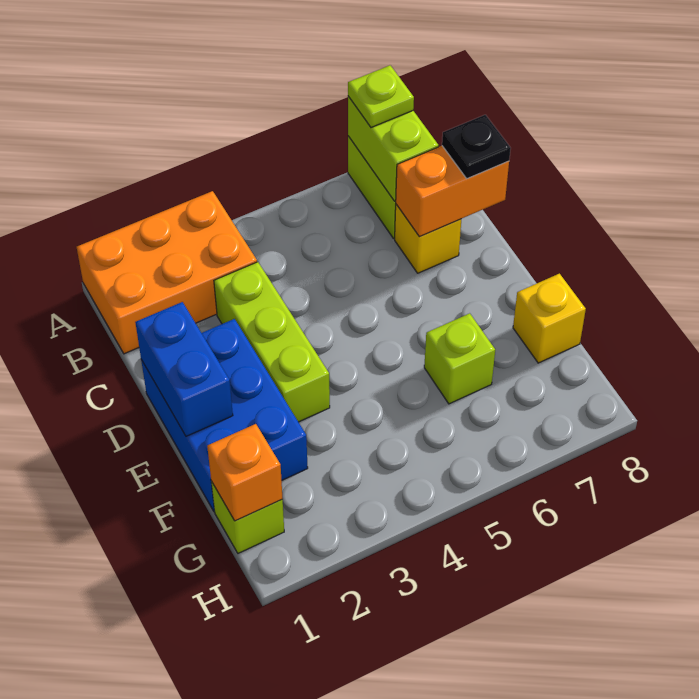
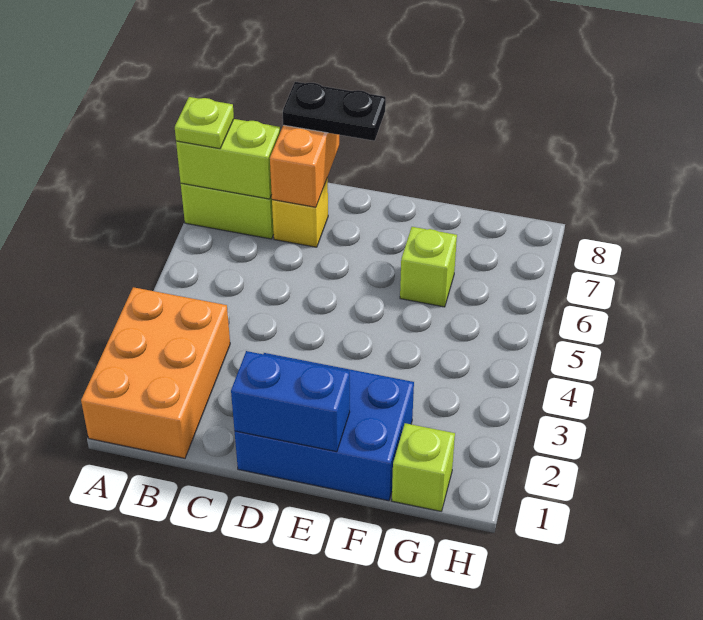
lime 1x3 brick [214,262,330,422] -> none
black 1x1 plate [442,115,511,178] -> black 1x2 plate [283,82,386,141]
yellow 1x1 brick [513,274,586,363] -> none
orange 1x1 brick [207,424,283,521] -> none

